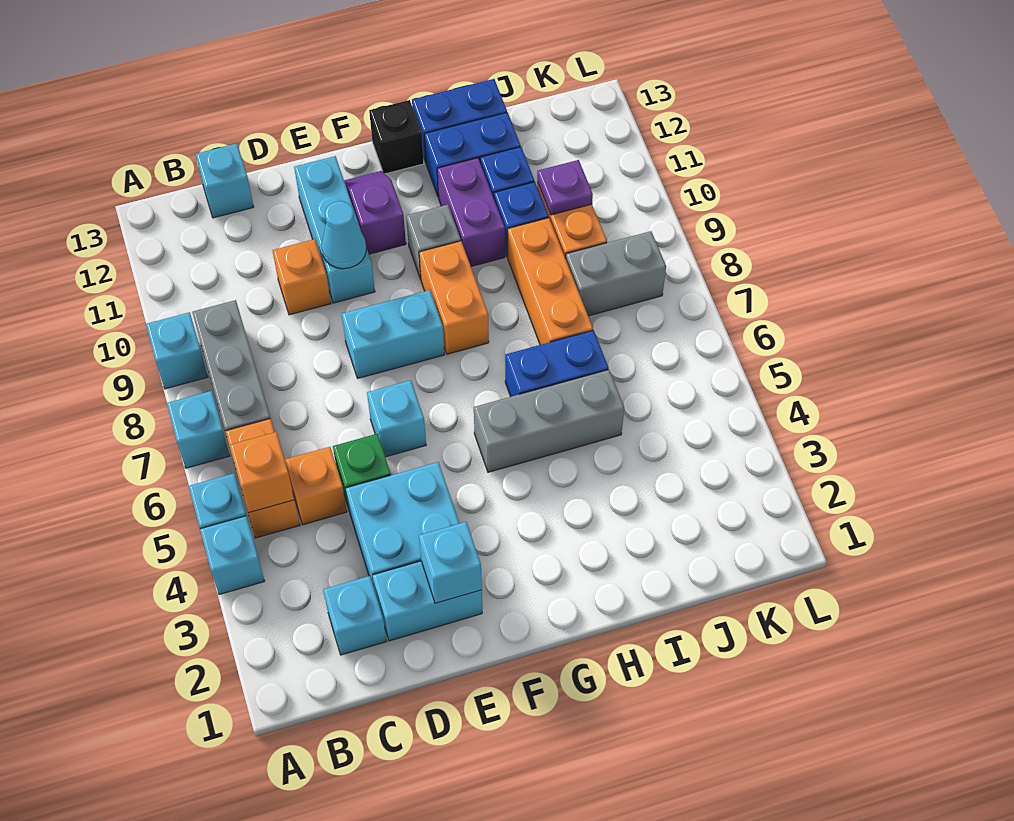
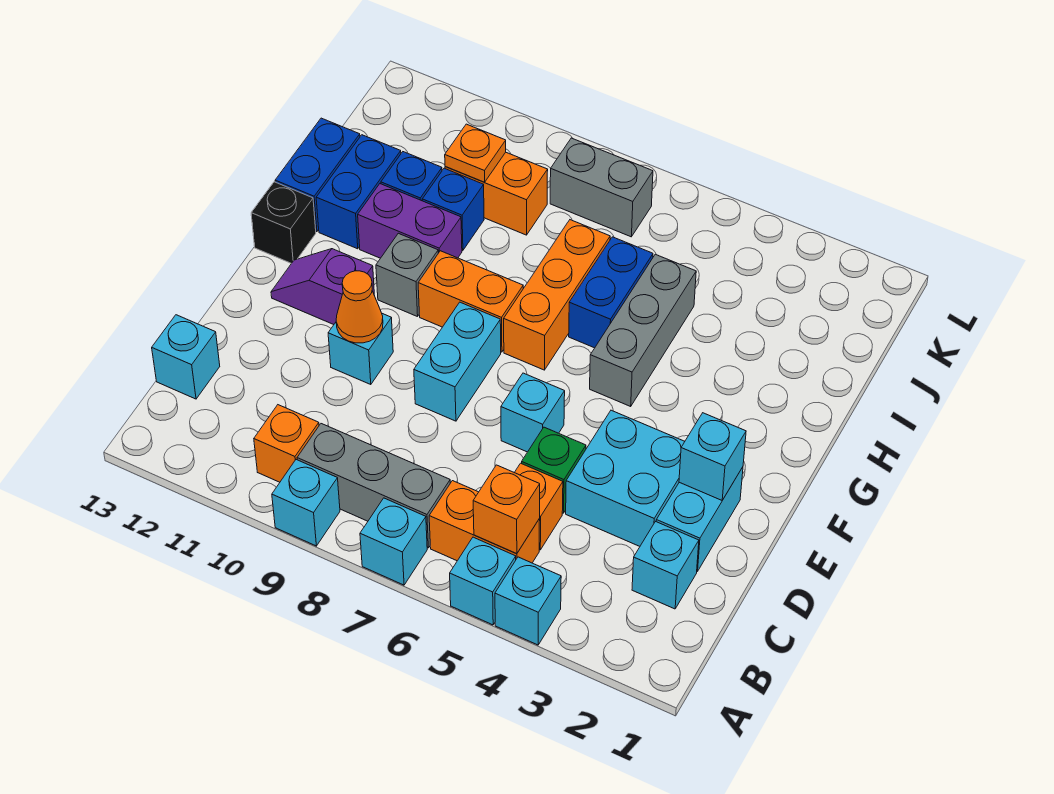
orange 1x1 brick [272,239,331,315] -> orange 1x1 brick moved to [254,405,319,482]
cyan 1x3 brick [294,156,375,303] -> cyan 1x1 brick [328,314,393,385]
cyan 1x1 cone [321,201,366,269] -> orange 1x1 cone [336,271,383,343]
orange 1x3 brick [508,218,593,345] -> orange 1x3 brick turned to [504,220,610,370]
grey 1x2 brick [566,231,666,316] -> grey 1x2 brick turned to [550,138,653,237]
purple 1x1 plate [537,160,593,215] -> orange 1x1 plate [445,124,506,182]

